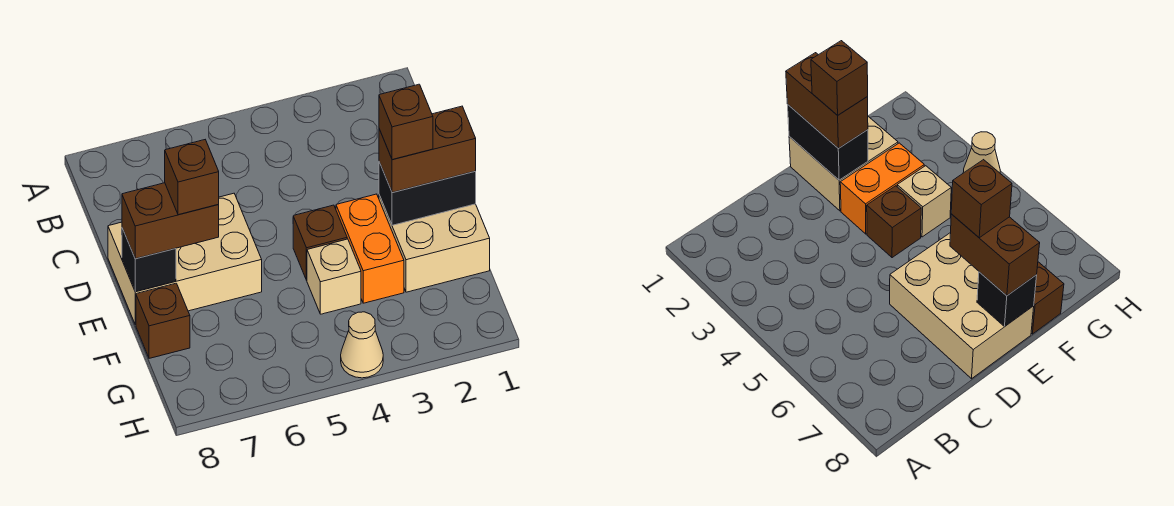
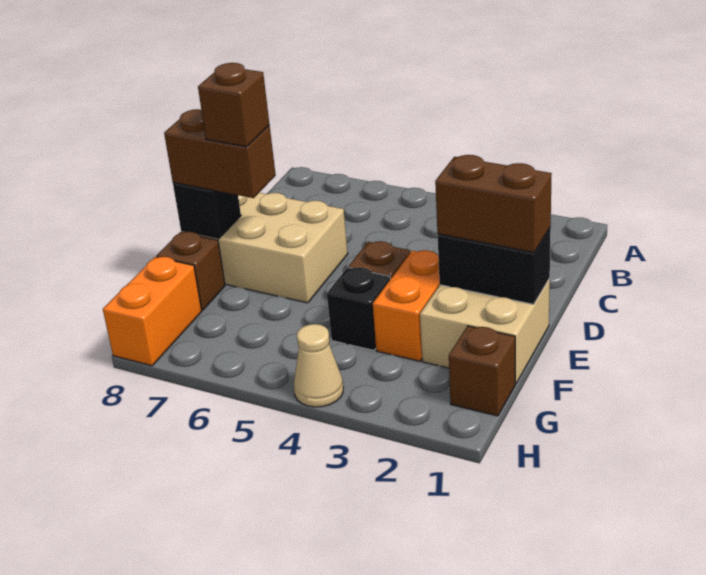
brown 1x1 brick [379,84,433,160] -> brown 1x1 brick moved to [449,326,515,416]
tan 1x1 brick [307,239,361,314] -> black 1x1 brick [327,267,390,350]
none -> orange 1x2 brick [103,257,202,366]

